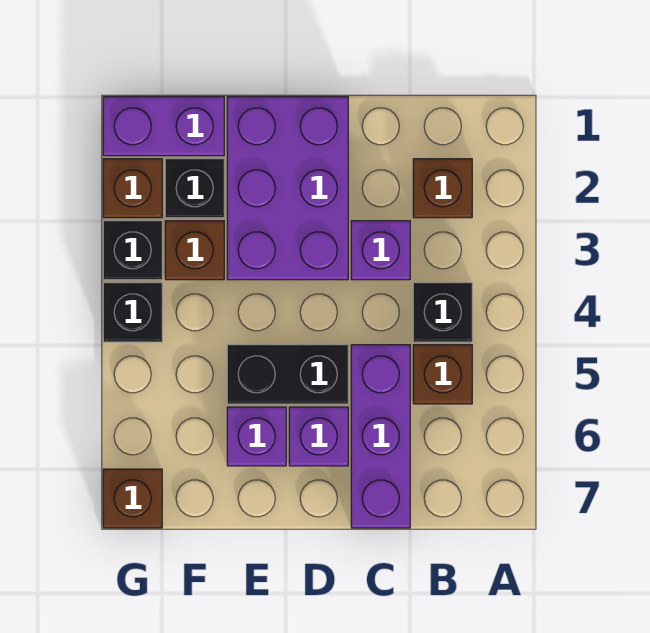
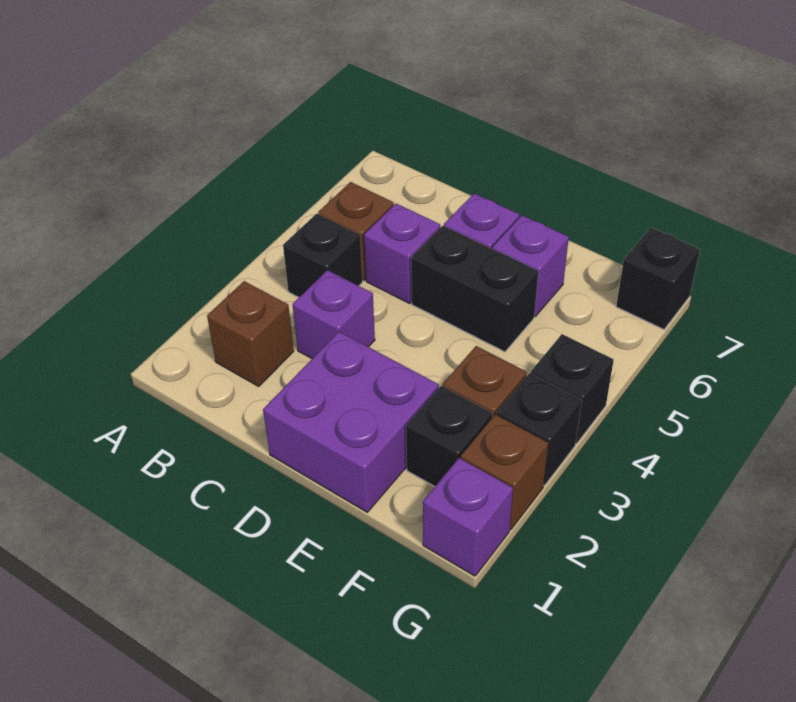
purple 1x3 brick [351,345,410,528] -> purple 1x1 brick [364,204,440,303]
purple 2x3 brick [227,97,348,280] -> purple 2x2 brick [263,332,439,512]
purple 1x2 brick [103,97,224,156] -> purple 1x1 brick [423,458,513,576]
brown 1x1 brick [103,469,162,528] -> black 1x1 brick [616,227,700,329]

